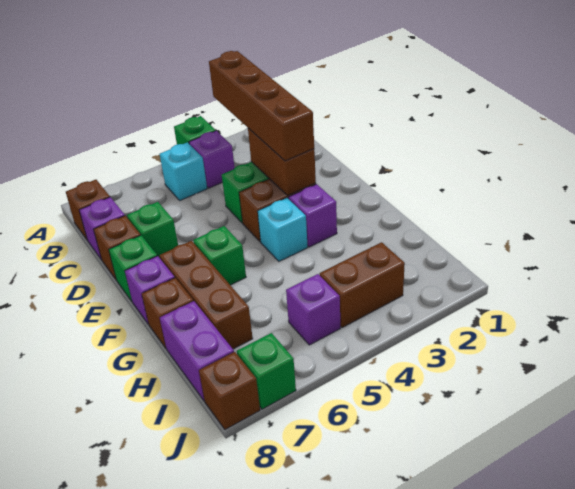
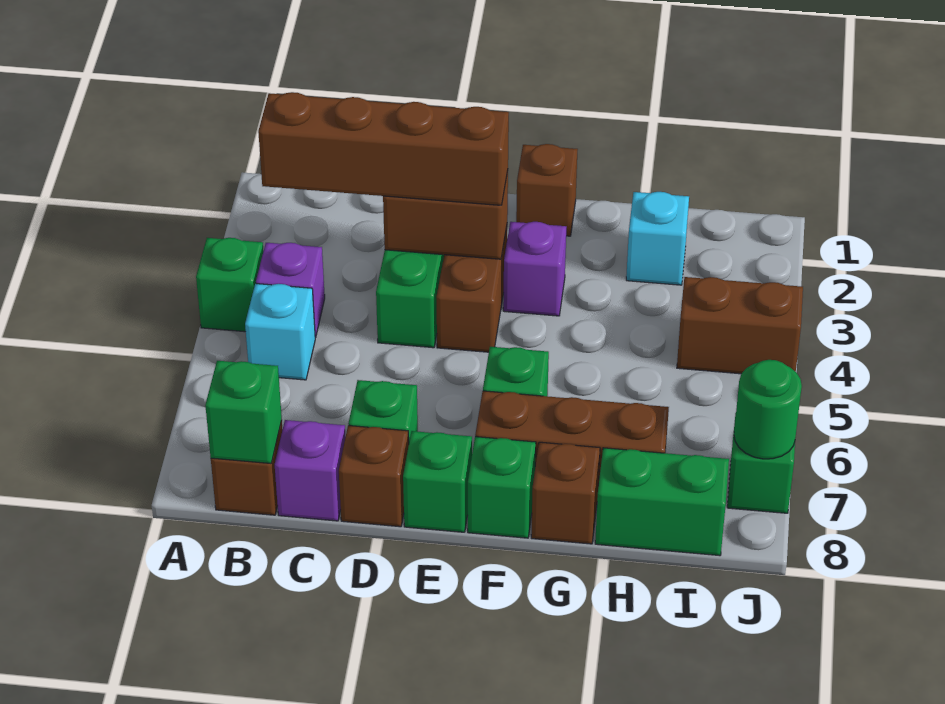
none -> green 1x1 brick [205,361,282,463]
cyan 1x1 brick [258,198,308,261] -> cyan 1x1 brick moved to [626,192,689,285]
purple 1x1 brick [125,256,175,324] -> green 1x1 brick [468,437,536,538]
purple 1x2 brick [160,301,234,401] -> green 1x2 brick [595,448,729,556]
brown 1x2 brick [319,242,405,328] -> brown 1x2 brick turned to [677,277,803,374]
purple 1x1 brick [286,274,340,345] -> none
none -> green 1x1 round brick [734,360,802,459]
brown 1x1 brick [199,352,260,430] -> brown 1x1 brick moved to [516,144,578,236]

